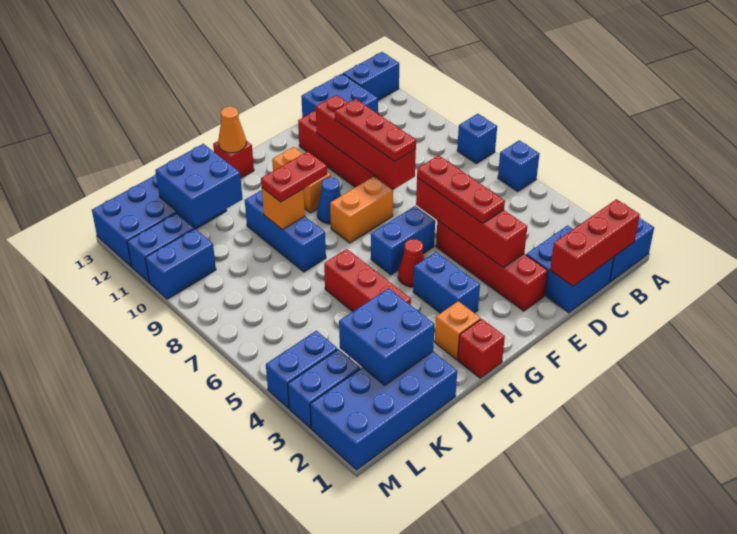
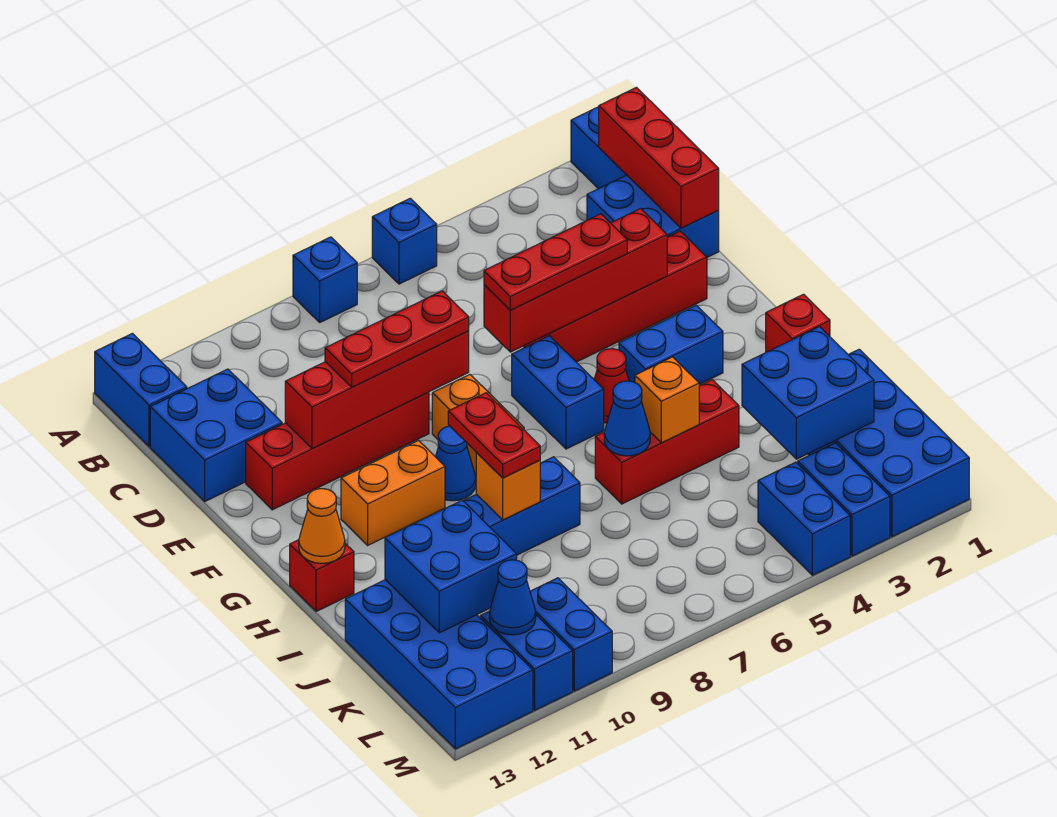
orange 1x1 brick [435,301,481,360] -> orange 1x1 brick moved to [635,357,699,443]
none -> blue 1x1 cone [604,381,650,456]
none -> blue 1x1 cone [489,560,536,635]

